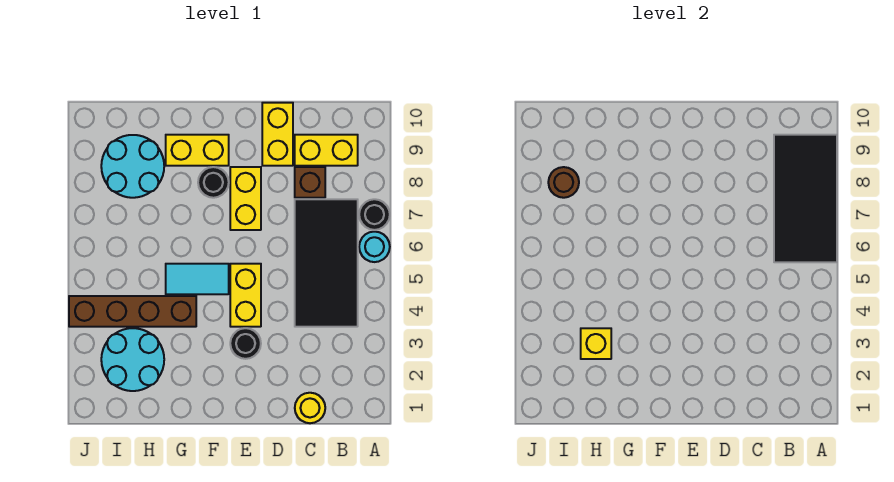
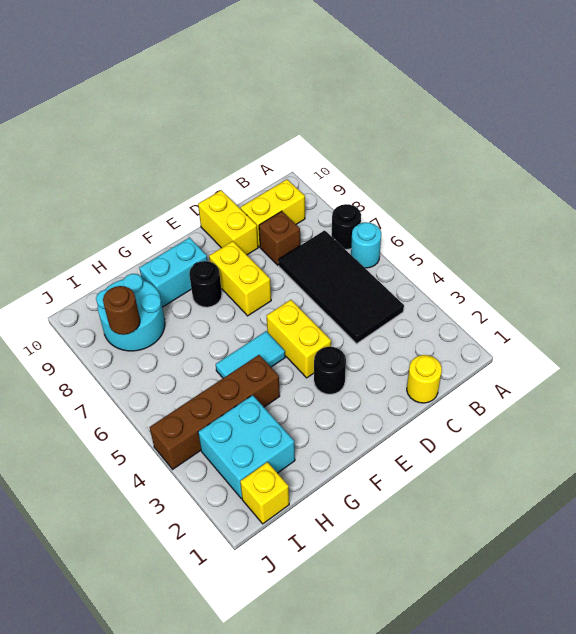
black 2x4 tile [774,135,837,262] -> none
yellow 1x2 brick [166,135,229,166] -> cyan 1x2 brick [139,238,207,307]
cyan 2x2 round brick [101,328,164,391] -> cyan 2x2 brick [198,395,295,499]
yellow 1x1 brick [581,328,611,359] -> yellow 1x1 brick moved to [240,462,289,524]

